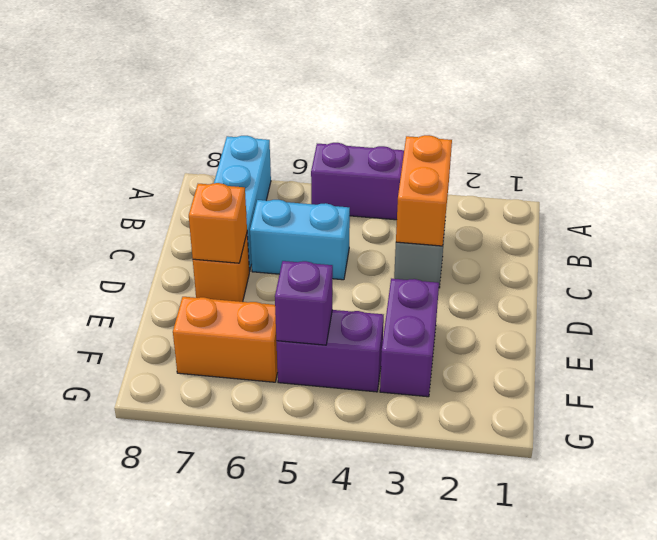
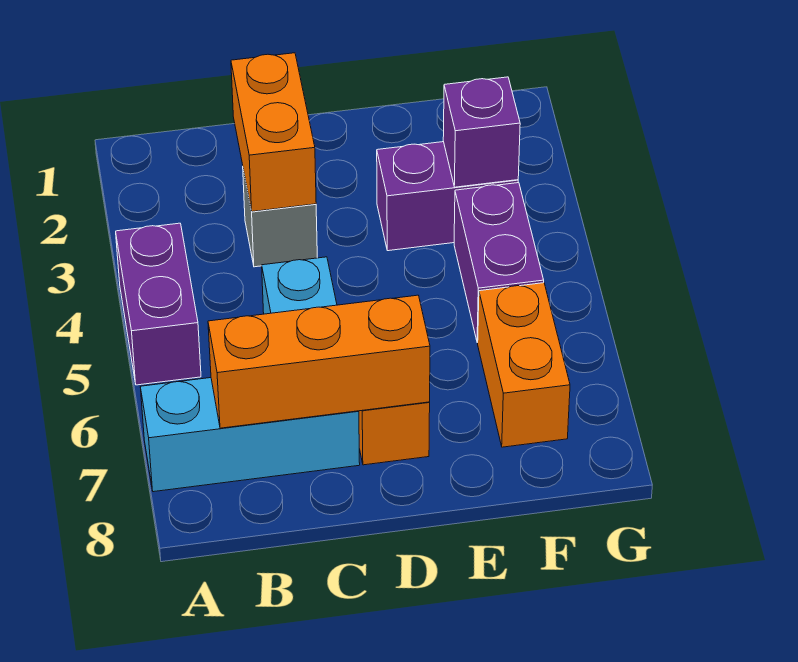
orange 1x2 brick [396,135,452,246] -> orange 1x2 brick turned to [231,53,316,212]
orange 1x1 brick [189,183,247,263] -> orange 1x3 brick [208,295,430,428]
purple 1x1 brick [275,261,333,345] -> purple 1x1 brick moved to [443,77,520,187]

